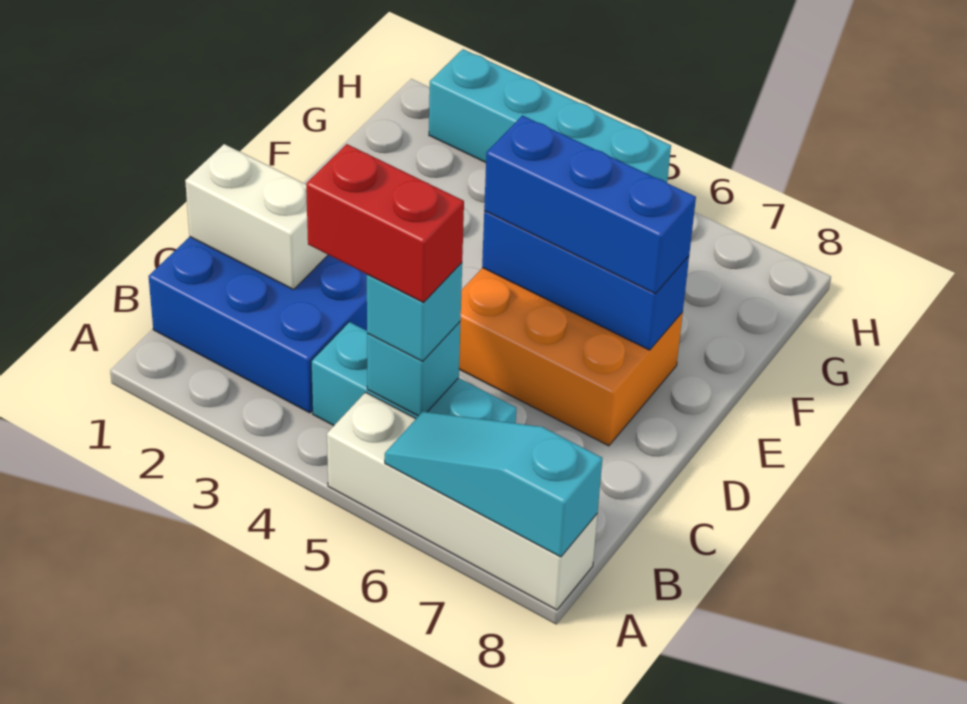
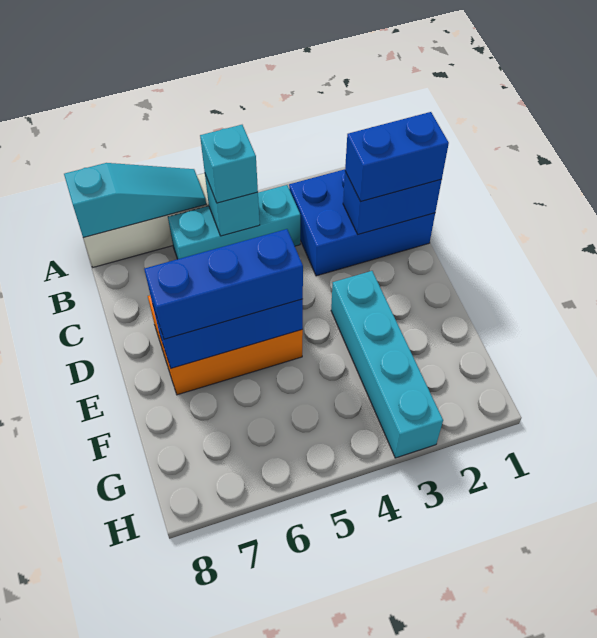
red 1x2 brick [306,144,464,303] -> none
white 1x2 brick [185,144,328,290] -> blue 1x2 brick [343,171,442,234]
none -> blue 1x2 brick [345,112,449,201]
cyan 1x4 brick [429,49,671,183] -> cyan 1x4 brick turned to [331,271,443,458]

